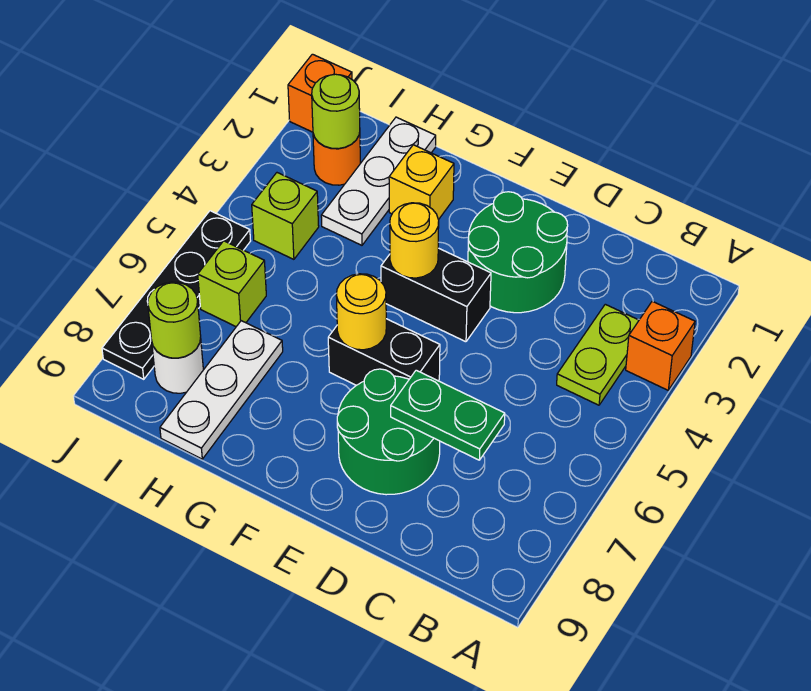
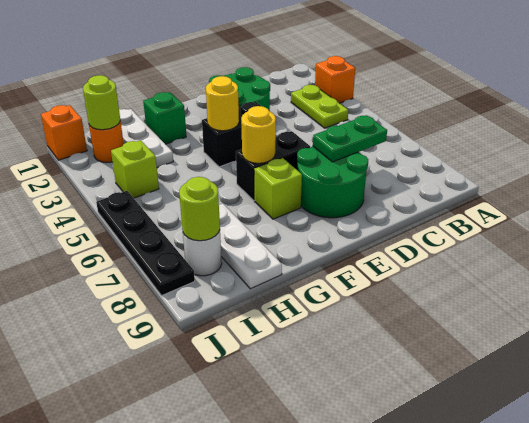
yellow 1x1 brick [389,145,454,220] -> green 1x1 brick [143,92,186,144]
lime 1x1 brick [198,241,266,327] -> lime 1x1 brick moved to [254,158,302,219]

